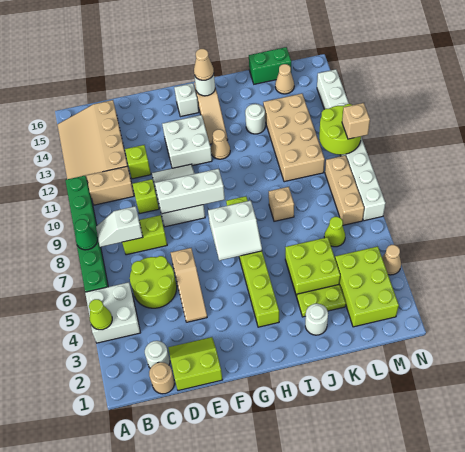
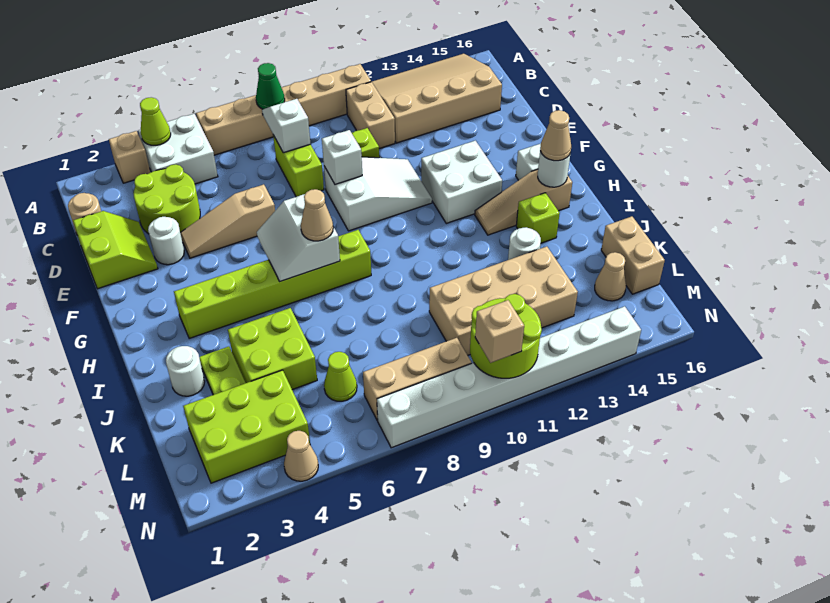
green 1x6 brick [65,176,108,292] -> tan 1x6 brick [196,64,371,155]
white 1x1 round brick [145,341,170,368] -> white 1x1 round brick moved to [148,217,184,265]
lime 2x2 round brick [130,256,177,308] -> lime 2x2 round brick moved to [133,164,200,234]
lime 1x1 brick [125,145,151,179] -> lime 1x1 brick moved to [516,193,560,243]
white 1x3 brick [155,169,225,214] -> white 1x1 brick [322,130,362,184]
tan 1x1 cone [211,129,230,159] -> tan 1x1 cone moved to [301,189,333,241]
tan 1x1 brick [269,187,294,221] -> tan 1x1 brick moved to [109,131,150,183]
green 1x2 brick [249,47,291,84] -> tan 1x2 brick [601,216,665,294]

